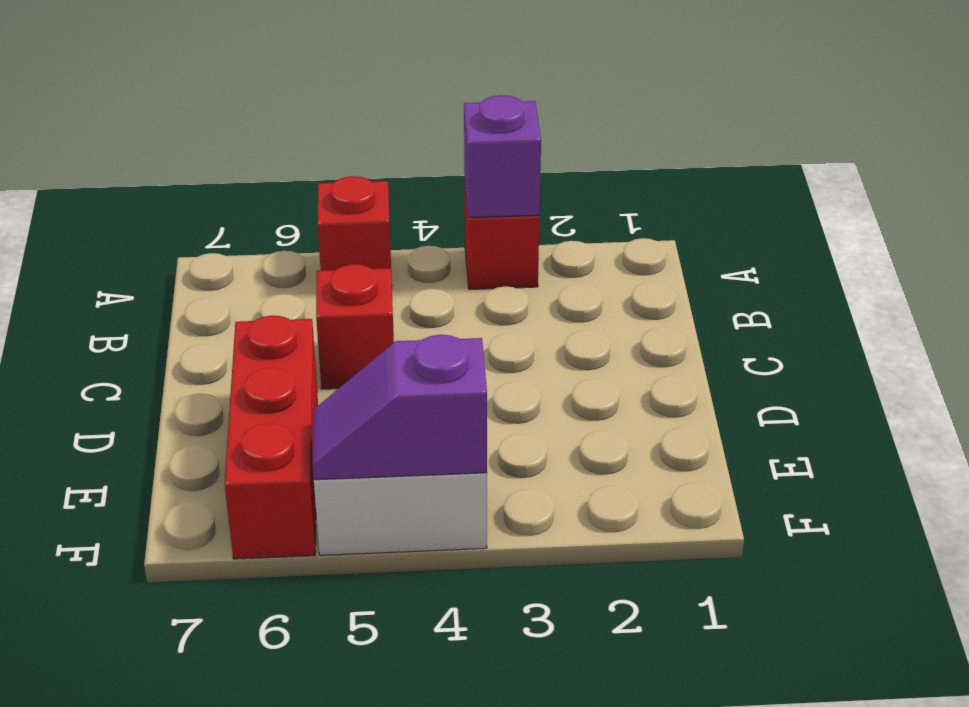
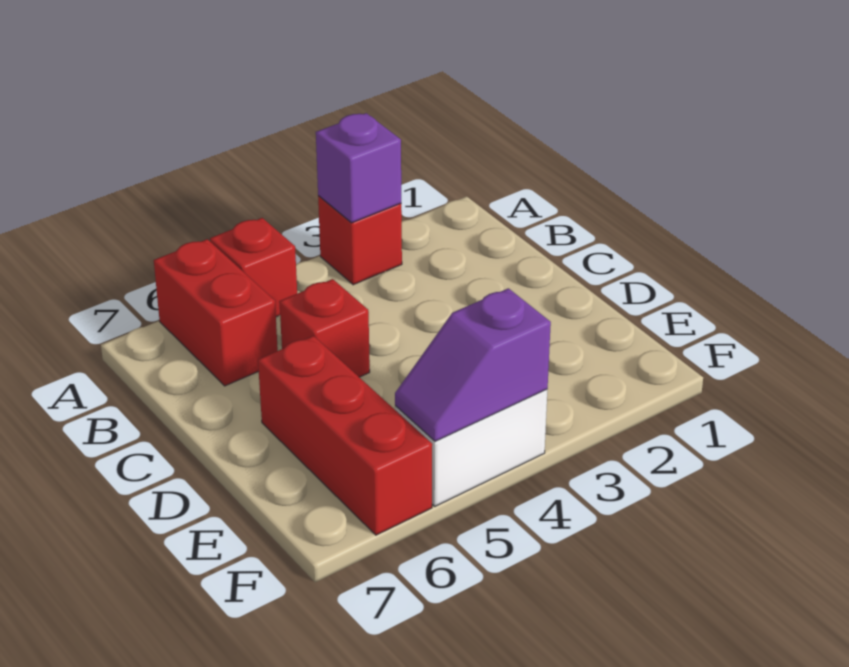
none -> red 1x2 brick [154,239,278,386]

